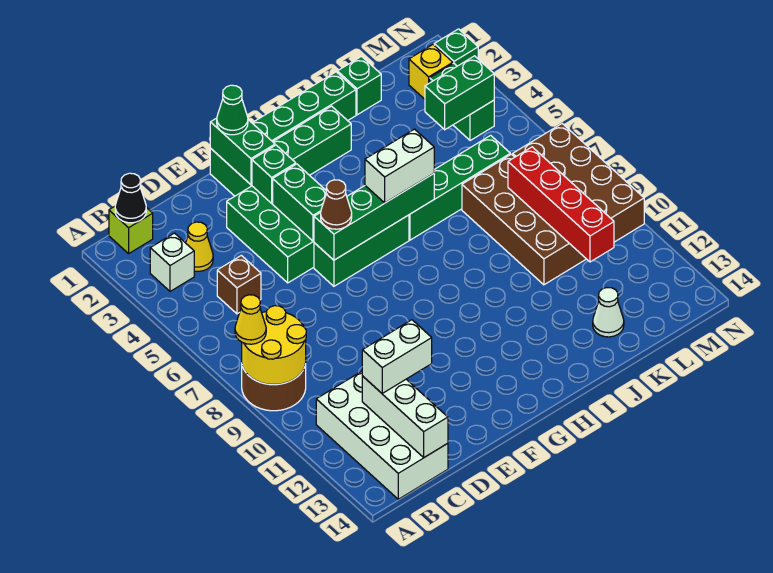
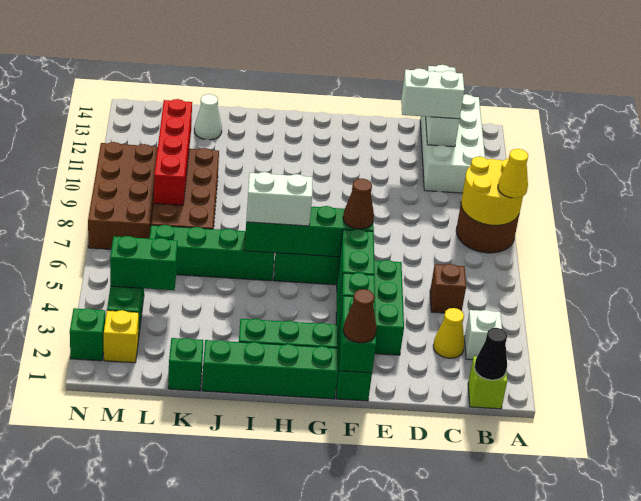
green 1x1 cone [217,85,248,135] -> brown 1x1 cone [343,289,377,343]

